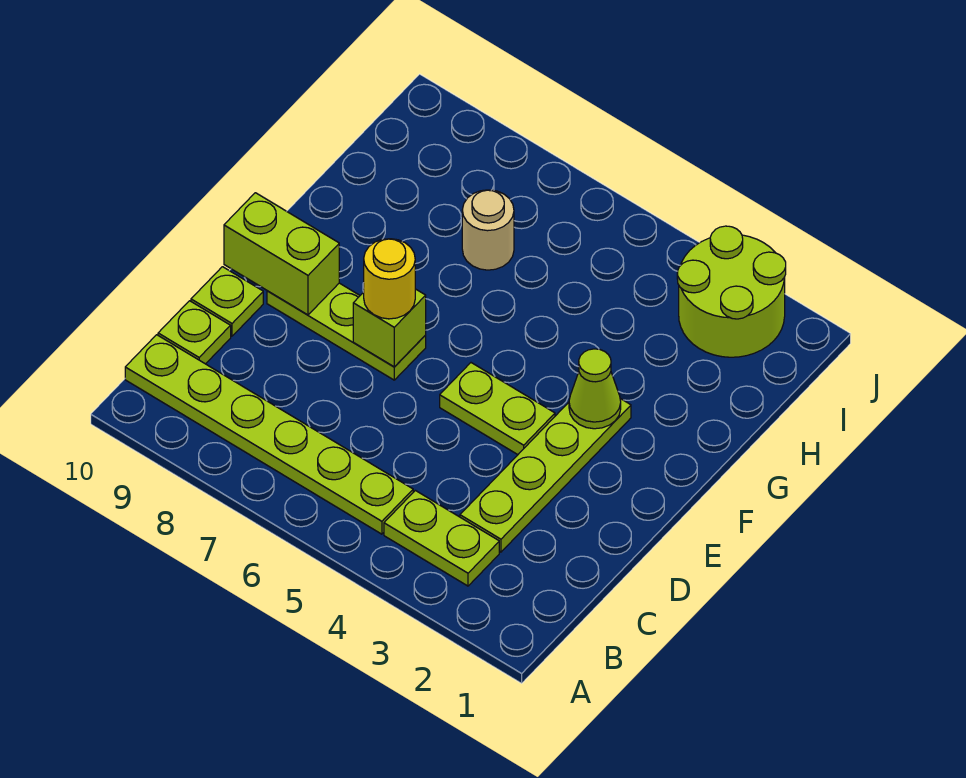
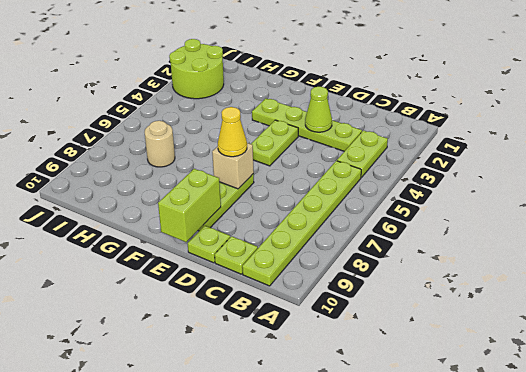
lime 1x1 brick [353,289,426,367] -> tan 1x1 brick [212,143,254,189]
yellow 1x1 round brick [364,239,415,319] -> yellow 1x1 cone [218,107,247,157]
lime 1x1 cone [569,349,621,429] -> lime 1x1 cone moved to [305,87,332,132]

